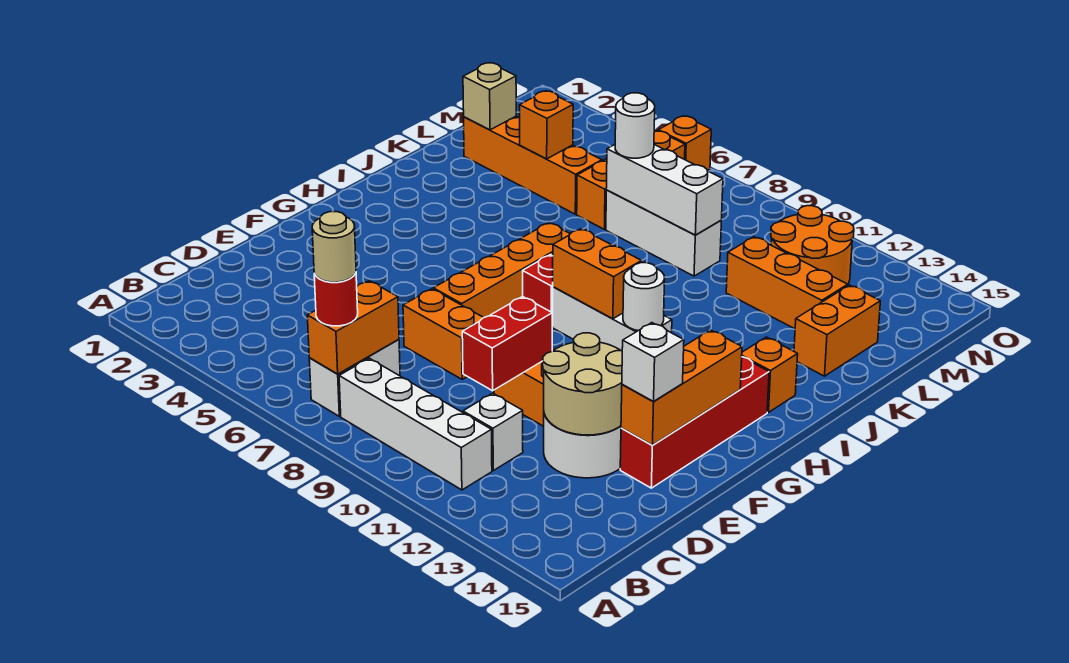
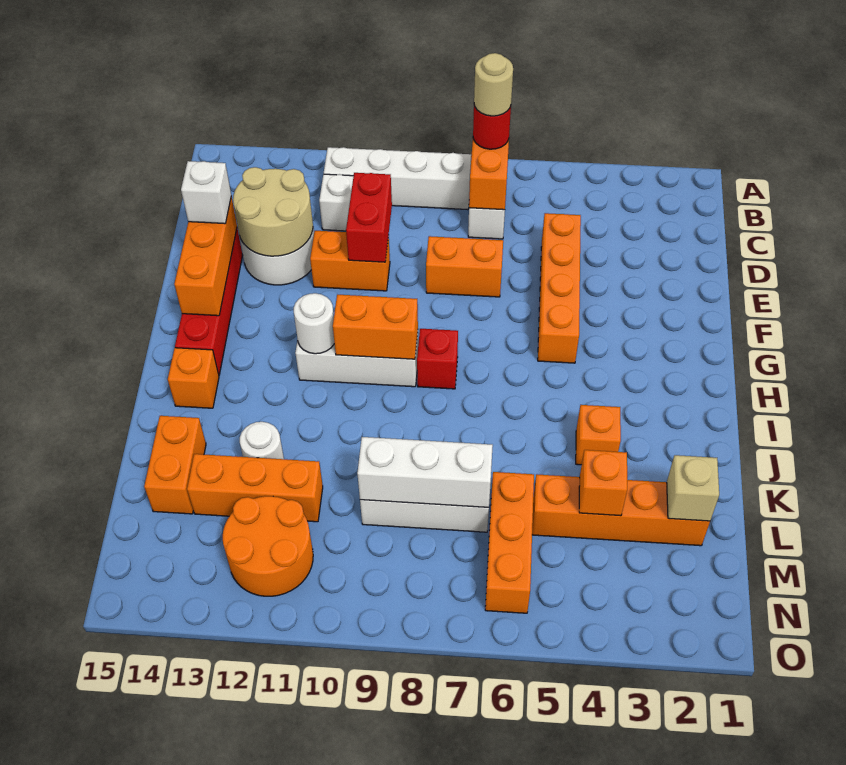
orange 1x4 brick [433,223,570,318] -> orange 1x4 brick moved to [538,213,581,363]
white 1x1 round brick [615,93,655,158] -> white 1x1 round brick moved to [240,422,284,459]
orange 1x1 brick [658,116,711,170] -> orange 1x1 brick moved to [576,405,621,465]

